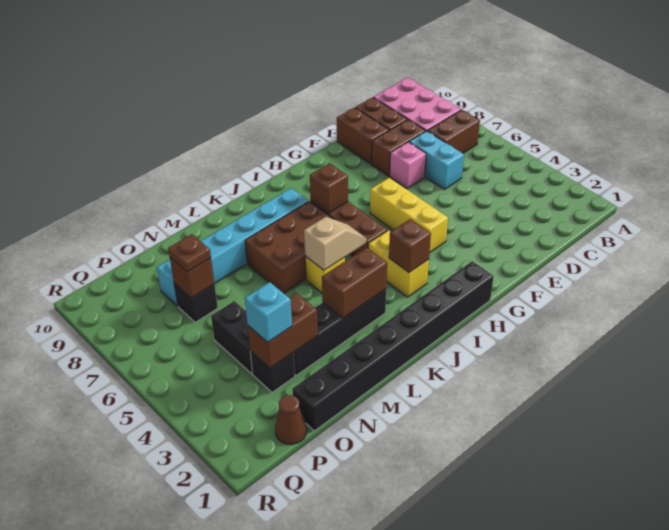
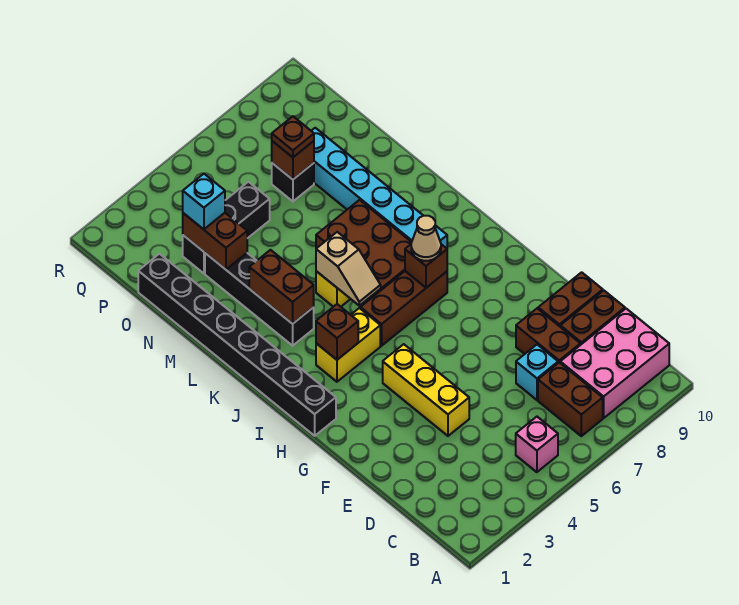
cyan 1x2 brick [409,131,464,189] -> cyan 1x1 brick [516,345,558,400]
pink 1x1 brick [390,142,426,189] -> pink 1x1 brick moved to [516,417,558,472]
yellow 1x3 brick [370,178,448,253] -> yellow 1x3 brick turned to [383,344,469,436]
none -> tan 1x1 cone [411,216,441,261]
brown 1x1 cone [275,395,307,444] -> none

